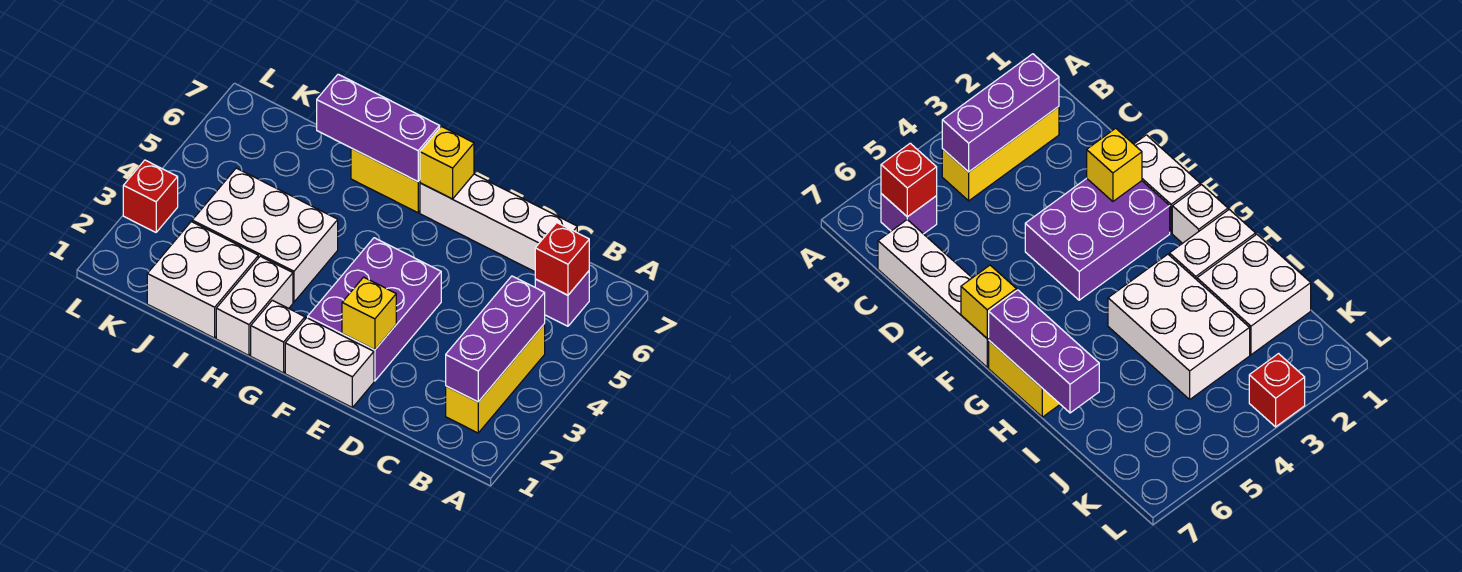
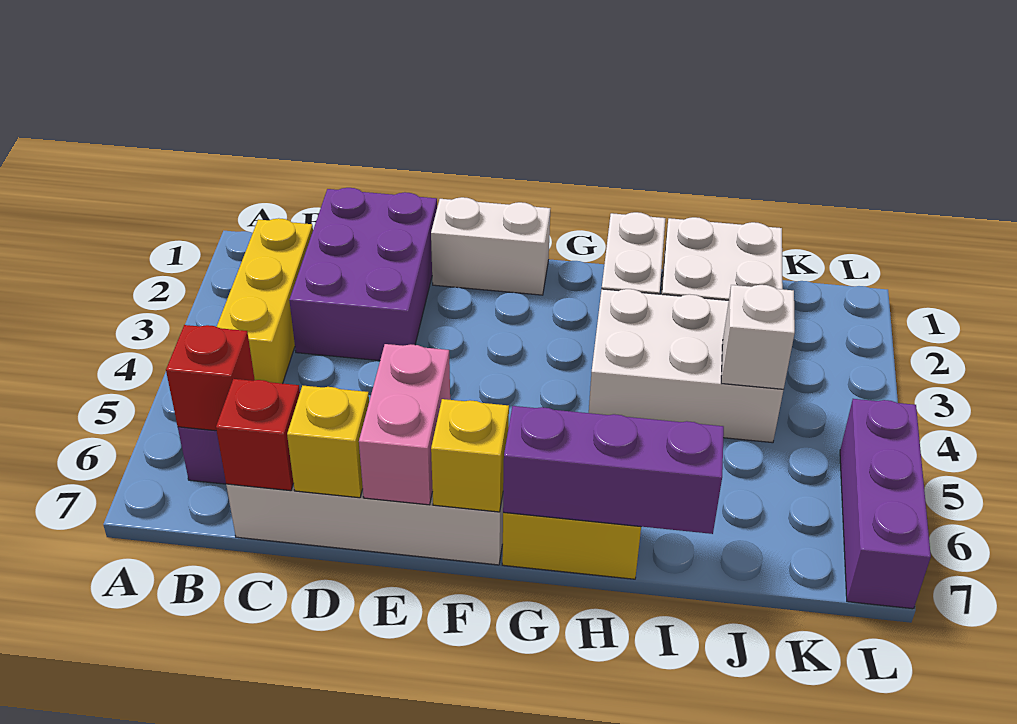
purple 1x3 brick [446,276,545,402] -> purple 1x3 brick moved to [840,399,931,609]
purple 2x3 brick [308,238,441,381] -> purple 2x3 brick moved to [289,188,437,361]
yellow 1x1 brick [342,277,396,350] -> yellow 1x1 brick moved to [287,385,369,498]
none -> pink 1x2 brick [359,344,450,505]
white 1x1 brick [251,300,305,373] -> white 1x1 brick moved to [721,285,795,389]
red 1x1 brick [123,160,178,232] -> red 1x1 brick moved to [216,379,300,491]

